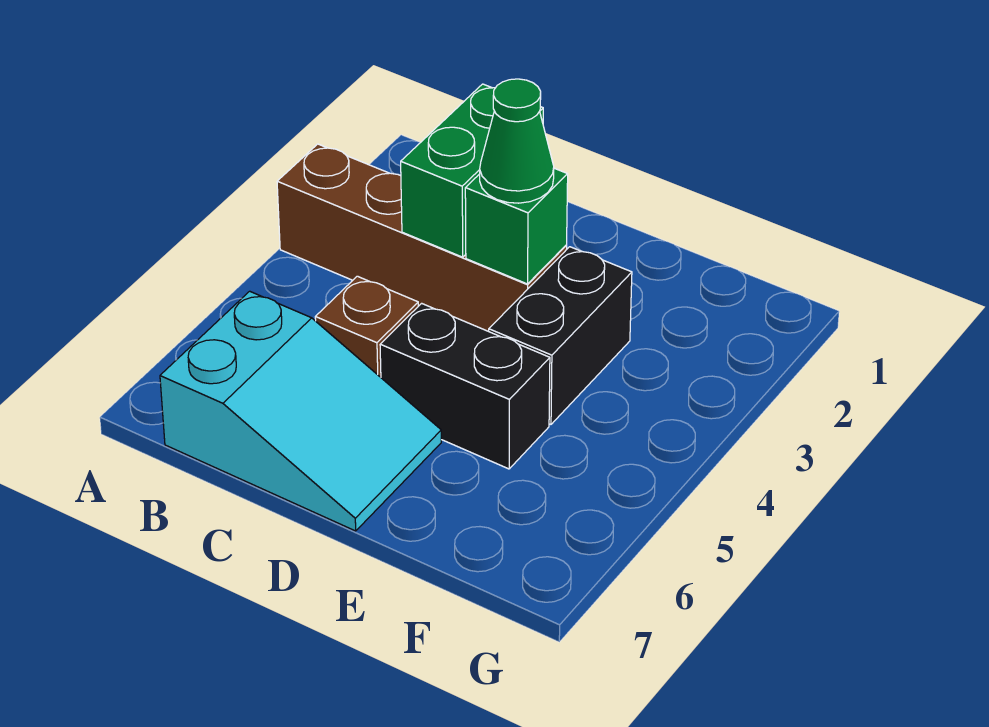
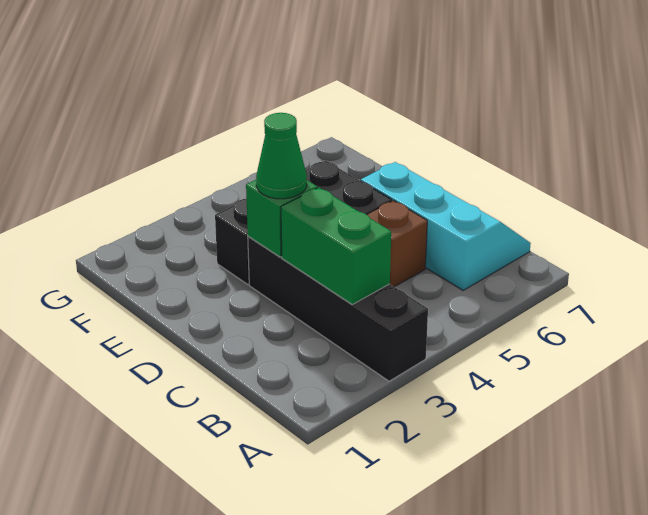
brown 1x4 brick [277,144,567,331] -> black 1x4 brick [248,237,428,381]
cyan 2x3 slope [160,291,441,531] -> cyan 2x3 slope turned to [361,162,531,290]
green 1x2 brick [401,84,543,257] -> green 1x2 brick turned to [281,188,391,304]

